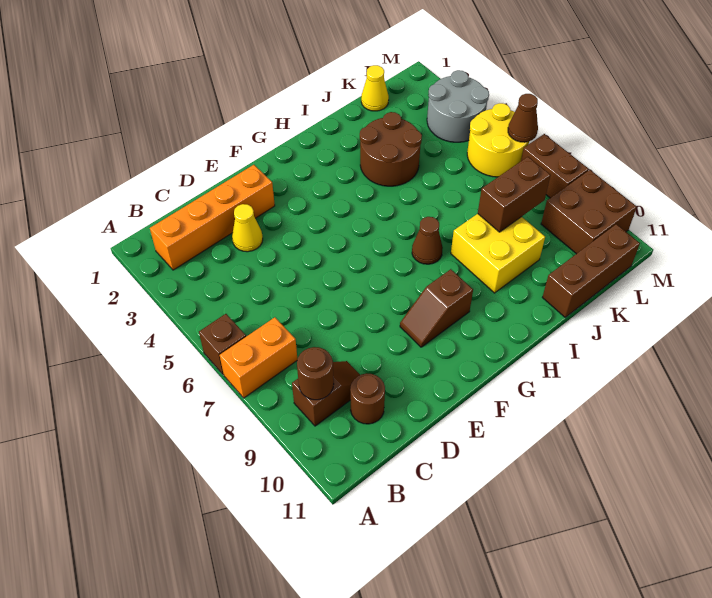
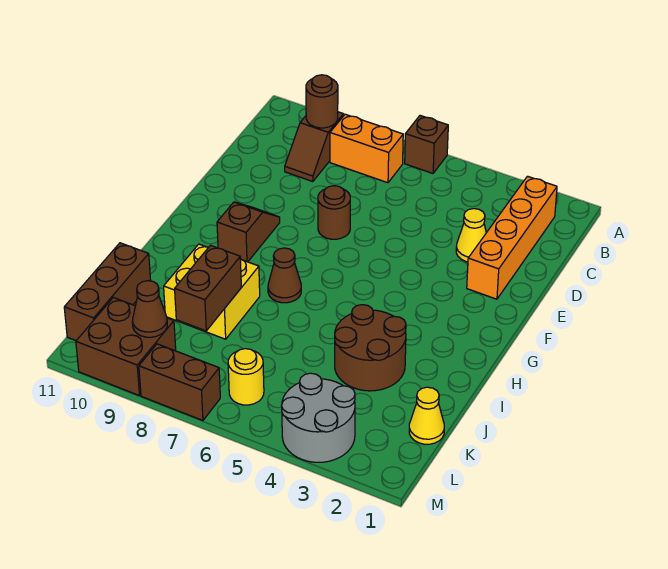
orange 1x2 brick [220,317,297,398] -> orange 1x2 brick turned to [330,114,403,183]
brown 1x1 round brick [350,373,385,424] -> brown 1x1 round brick moved to [318,186,350,239]
yellow 2x2 round brick [467,103,529,177] -> yellow 1x1 round brick [228,349,264,405]
brown 1x1 cone [508,94,538,142] -> brown 1x1 cone moved to [132,281,167,337]

